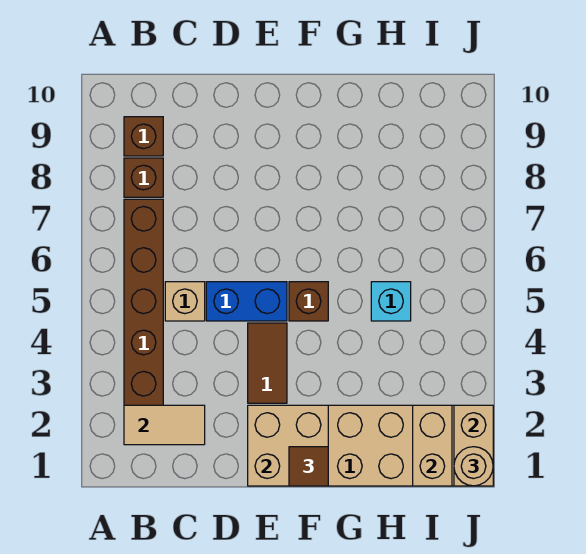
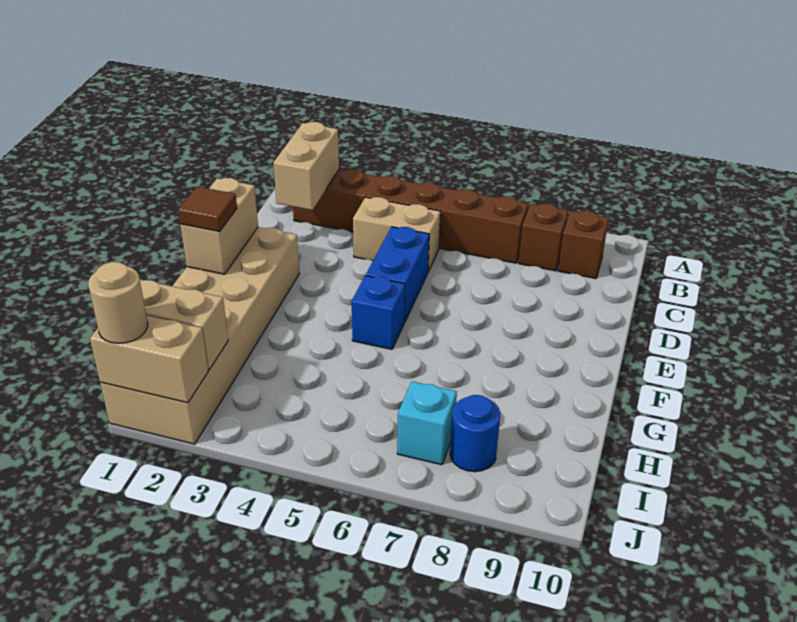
tan 1x2 tile [124,405,205,445] -> tan 1x2 brick [273,122,339,210]
tan 1x1 brick [165,282,205,321] -> tan 1x2 brick [353,197,440,272]
tan 2x2 brick [248,405,328,486] -> tan 1x2 brick [180,178,258,274]
brown 1x2 tile [248,323,287,403] -> none
brown 1x1 brick [289,282,328,321] -> blue 1x1 brick [352,276,405,349]
cyan 1x1 brick [371,282,411,321] -> cyan 1x1 brick moved to [397,381,457,465]
none -> blue 1x1 round brick [450,395,501,472]

